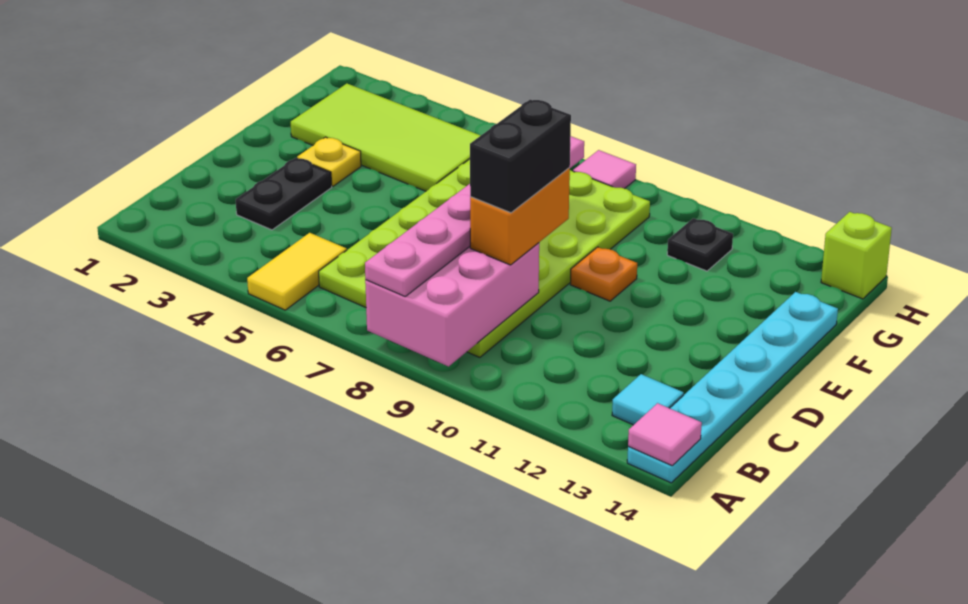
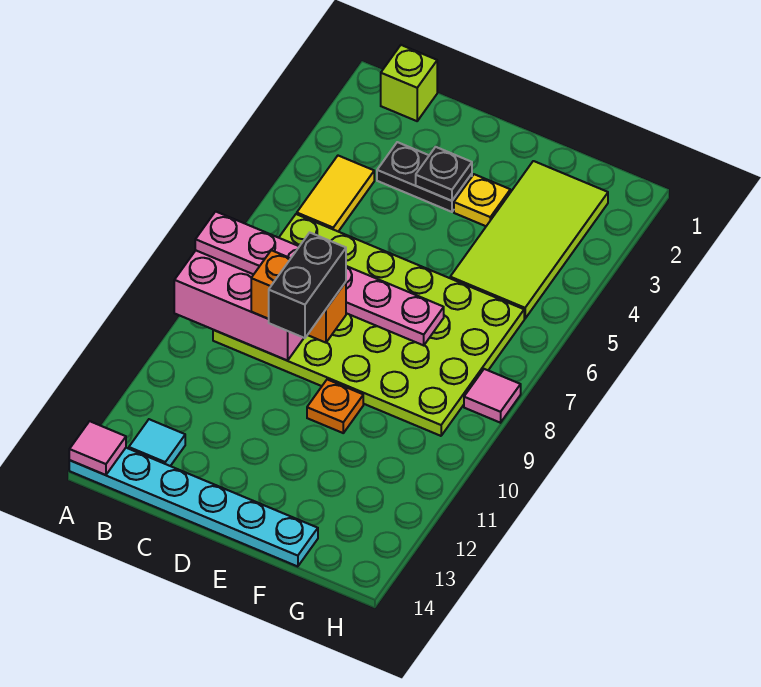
yellow 1x2 tile [247,233,347,310] -> yellow 1x2 tile turned to [297,156,374,231]
black 1x2 brick [470,100,571,213] -> black 1x2 brick turned to [269,233,346,338]
black 1x1 plate [667,218,733,271] -> black 1x1 plate moved to [416,147,472,201]
lime 1x1 brick [821,212,892,299] -> lime 1x1 brick moved to [381,45,437,121]

